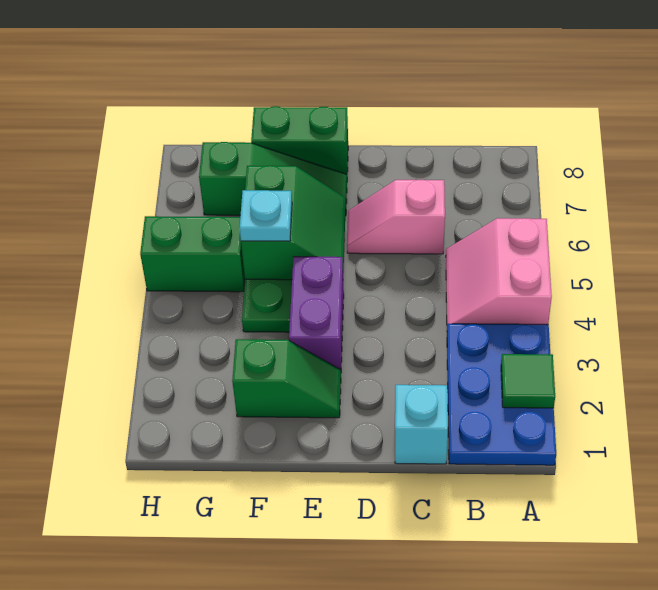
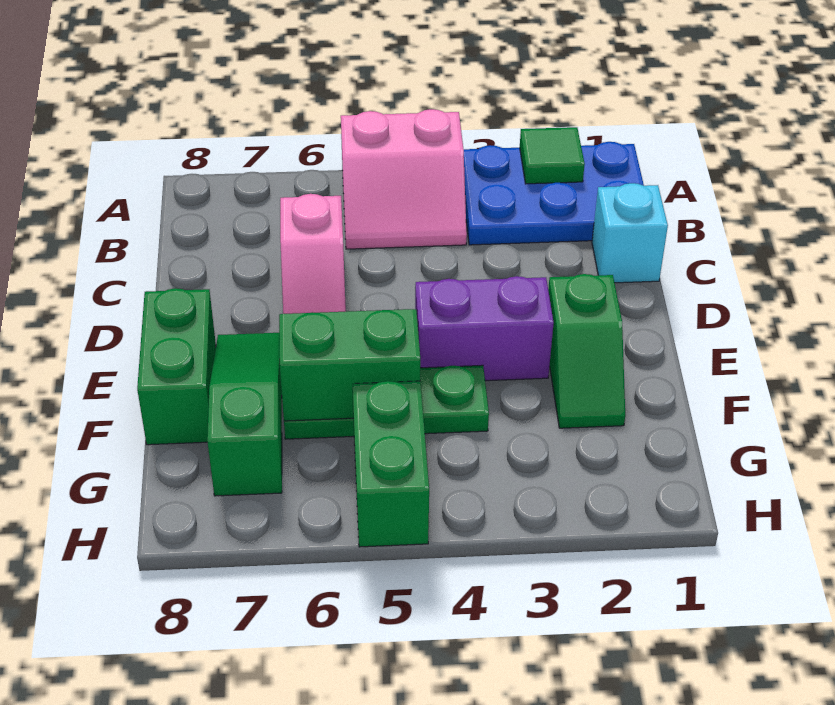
green 1x2 slope [232,339,341,418] -> green 1x2 slope turned to [548,274,625,428]
cyan 1x1 plate [240,190,292,241] -> none

